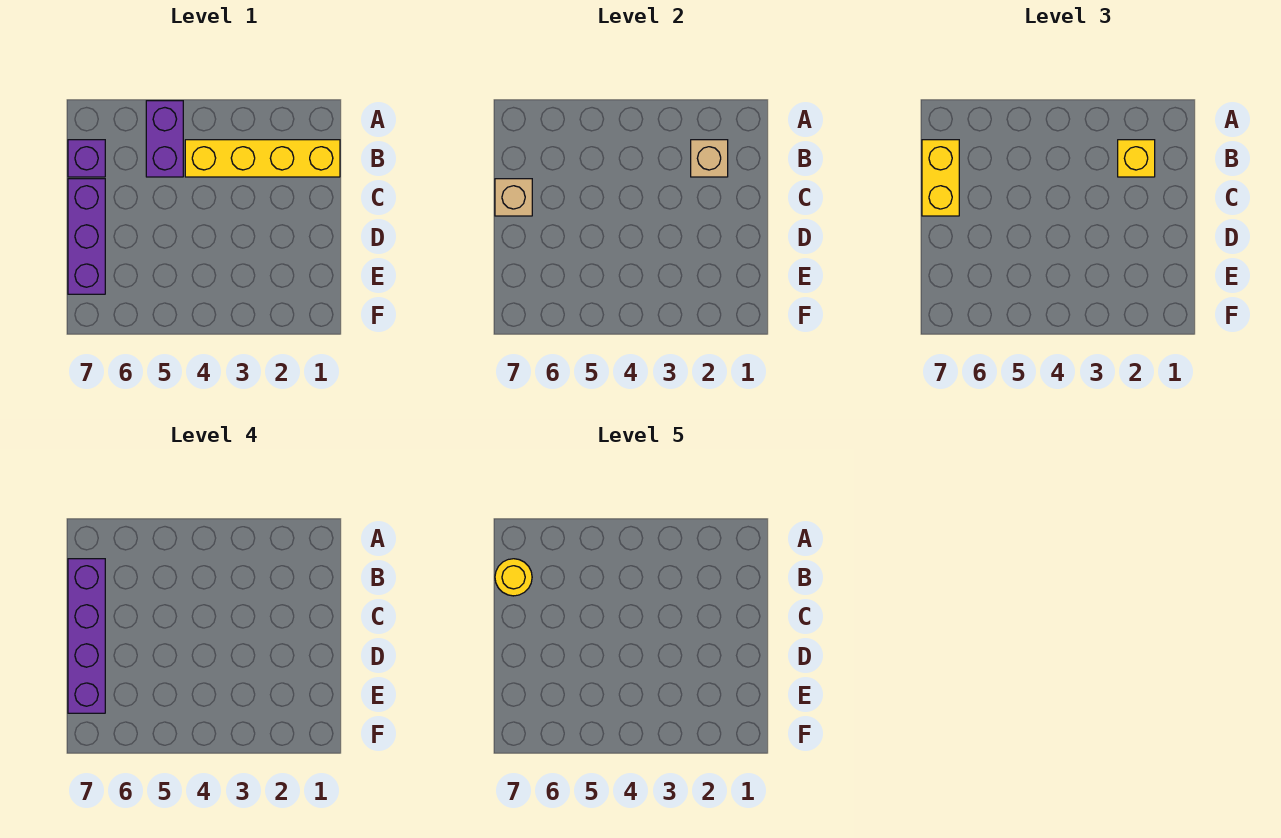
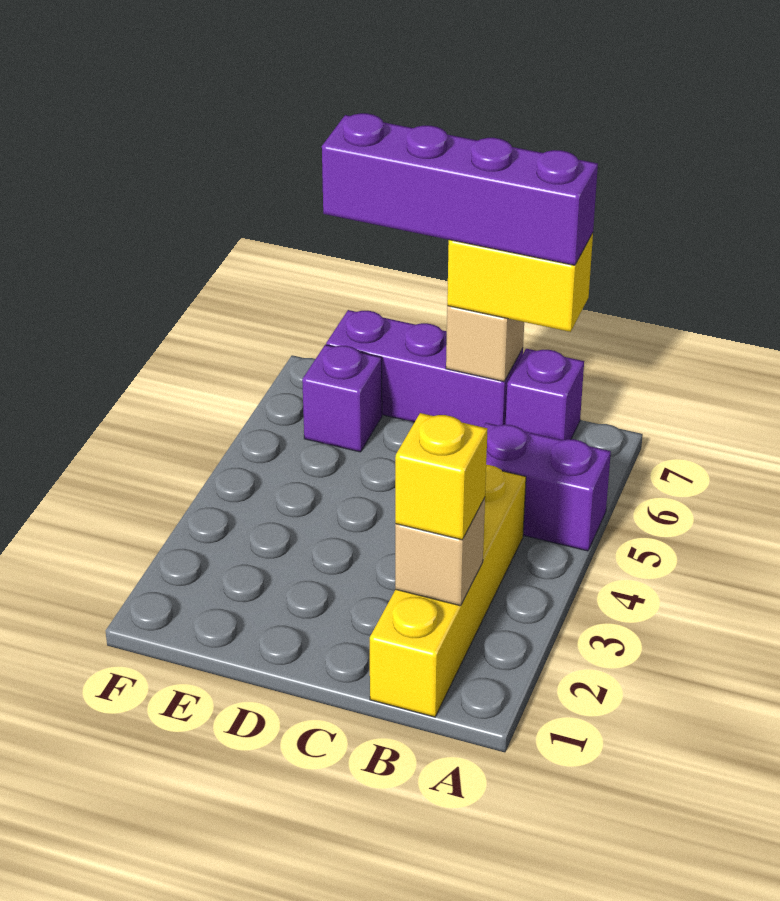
yellow 1x1 round brick [495,559,532,596] -> none
none -> purple 1x1 brick [302,345,382,452]

